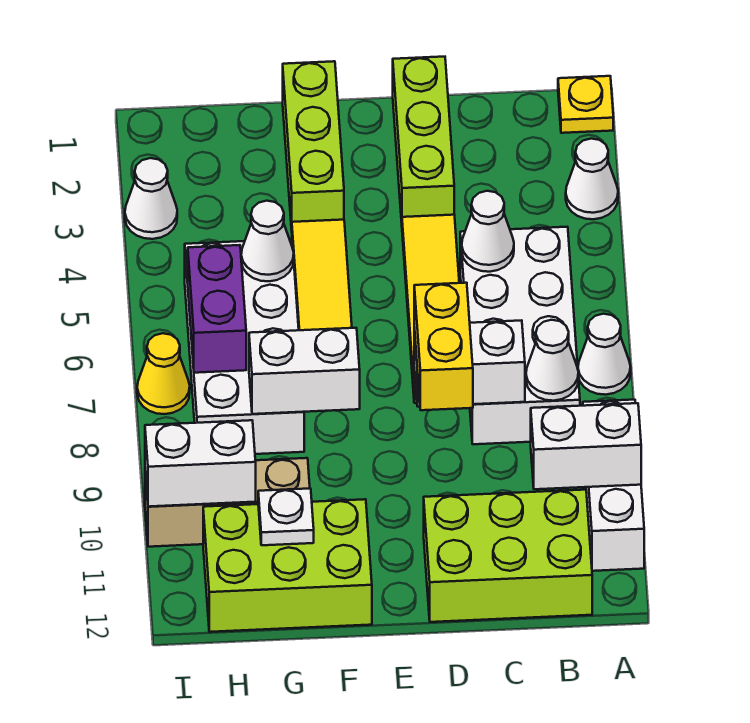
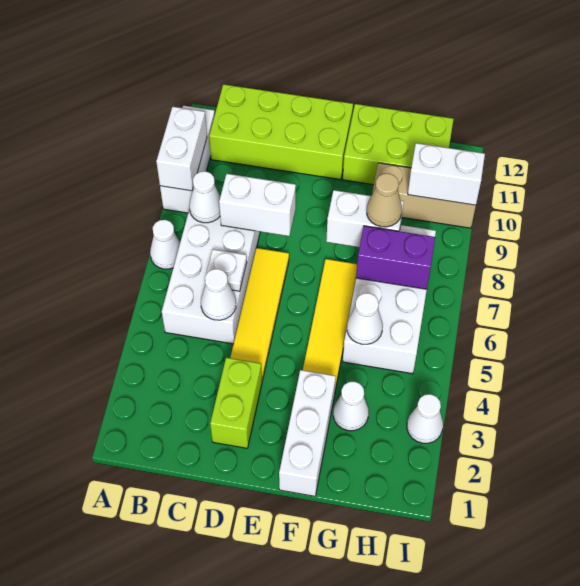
yellow 1x1 plate [558,76,613,133] -> none
white 1x1 cone [566,139,618,219] -> white 1x1 cone moved to [333,382,369,431]
white 1x2 brick [531,403,641,489] -> white 1x2 brick turned to [156,107,207,191]
lime 2x3 brick [424,490,592,622] -> lime 2x4 brick [209,84,353,180]
lime 1x3 brick [393,57,454,222] -> lime 1x2 brick [210,358,262,448]
yellow 1x2 brick [414,283,473,410] -> none
lime 1x3 brick [283,61,344,230] -> white 1x3 brick [279,370,336,496]
none -> tan 1x1 cone [367,174,402,227]
white 1x1 plate [258,489,314,545] -> white 1x1 plate moved to [206,249,247,291]
purple 1x2 brick [188,245,246,373] -> purple 1x2 brick turned to [356,226,435,289]
yellow 1x1 cone [137,333,190,414] -> none

